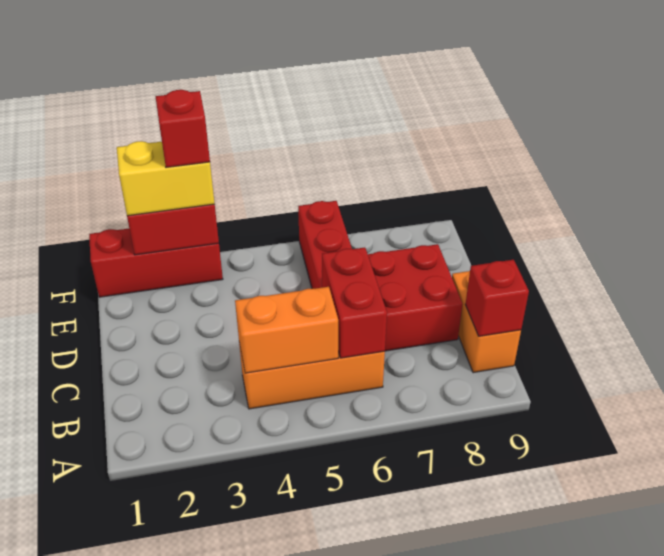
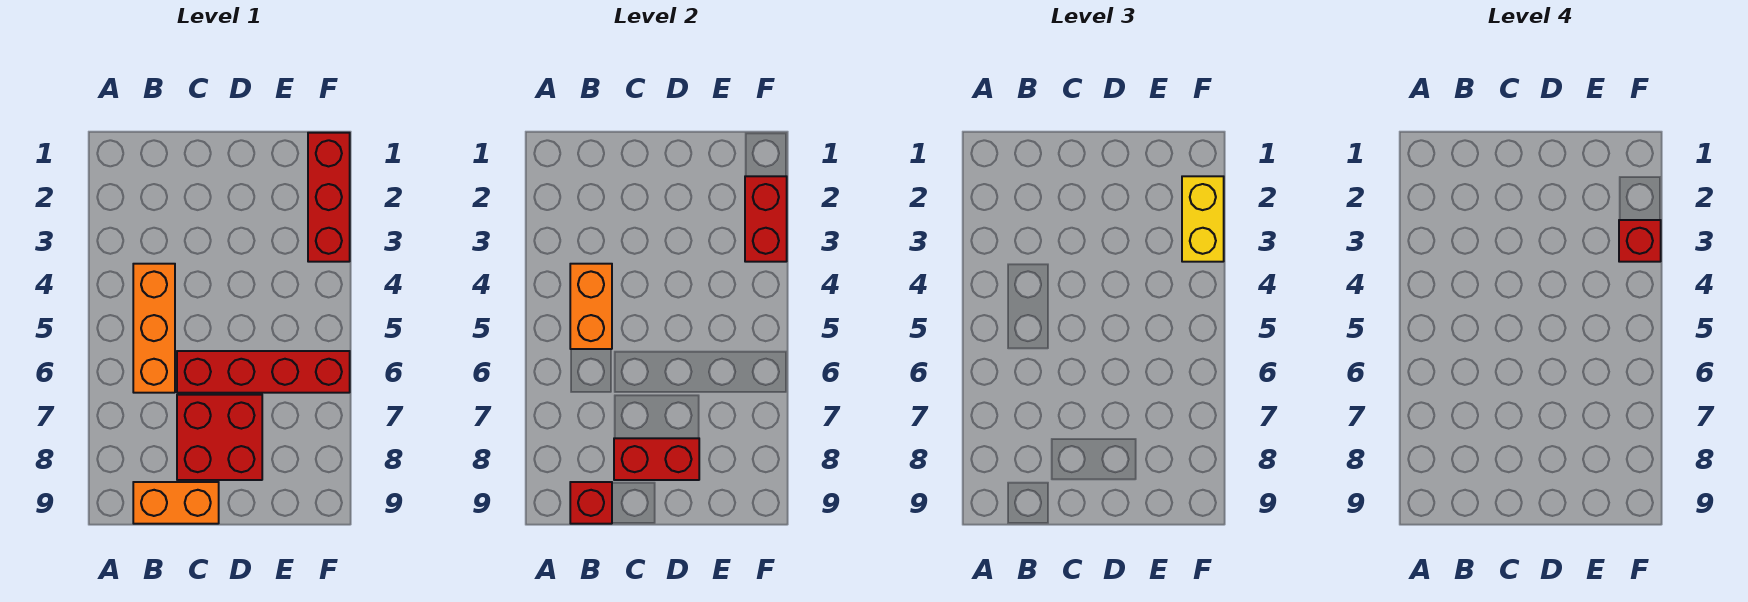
red 1x2 brick [322,247,387,358] -> red 1x2 brick moved to [614,438,699,480]

